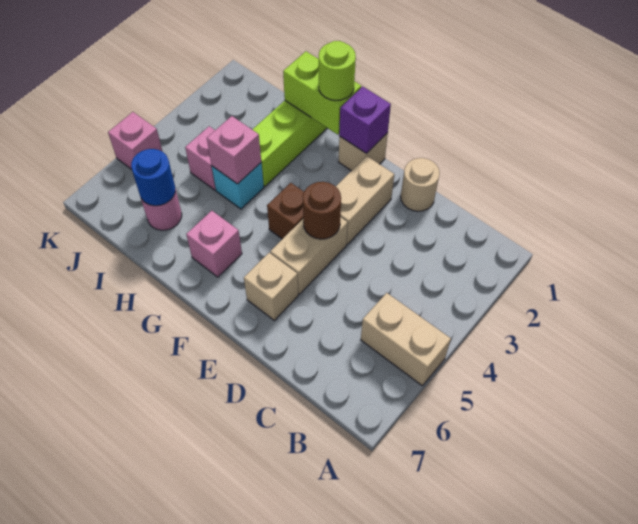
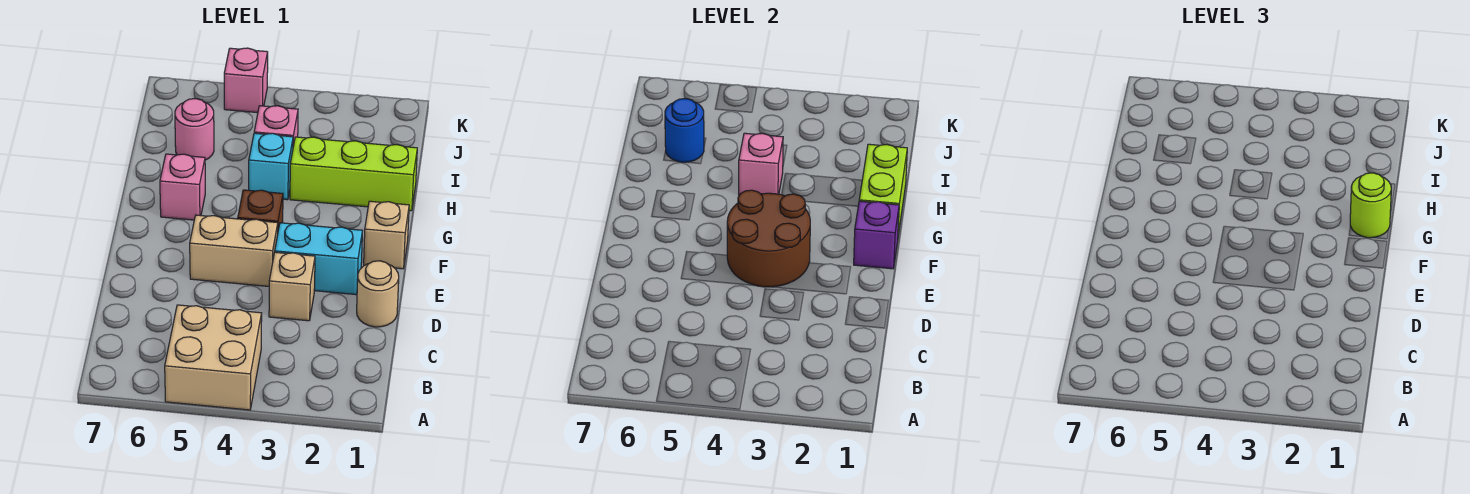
tan 1x2 brick [361,293,451,386] -> tan 2x2 brick [165,305,262,410]
tan 1x2 brick [336,156,394,245] -> cyan 1x2 brick [275,223,362,295]
brown 1x1 round brick [303,182,341,239] -> brown 2x2 round brick [727,190,810,287]
tan 1x1 brick [244,253,298,320] -> tan 1x1 brick moved to [269,252,315,321]

